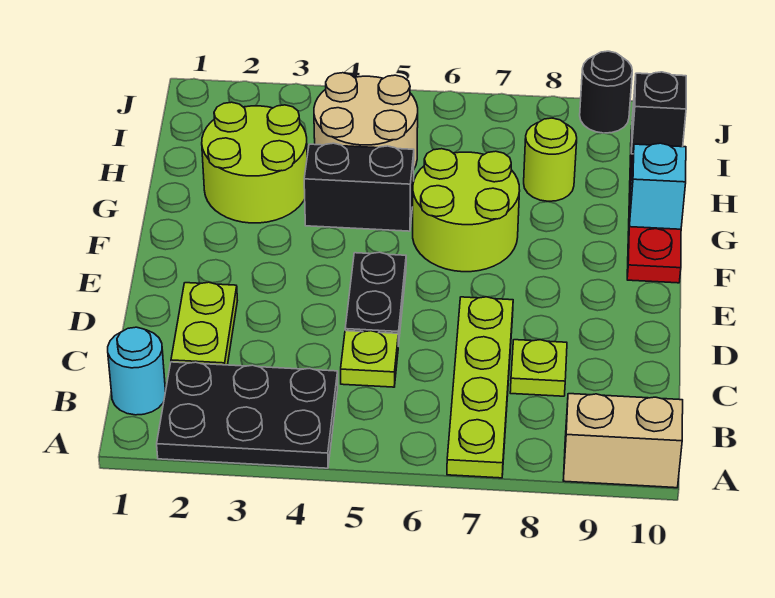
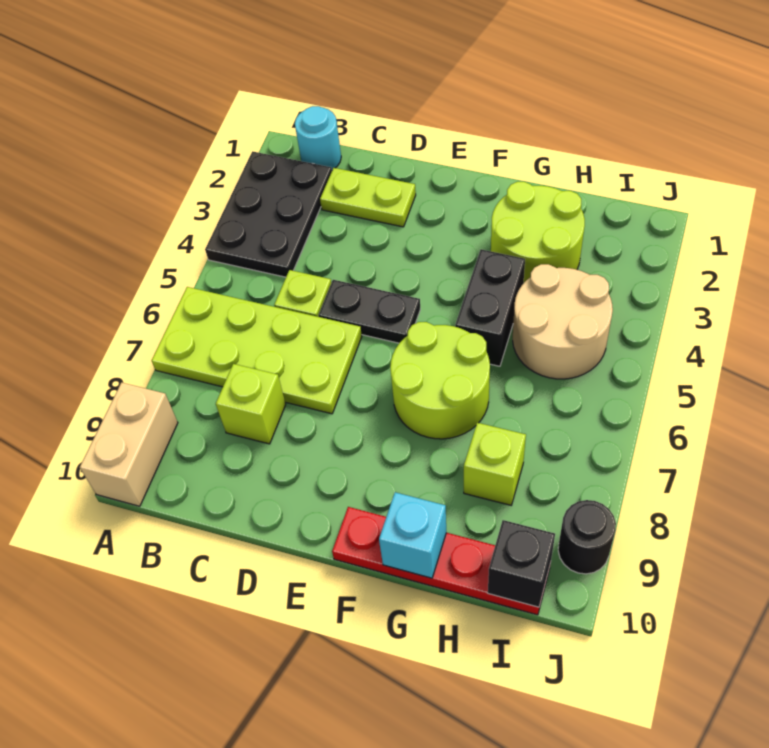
lime 1x4 plate [447,297,513,478] -> lime 2x4 plate [152,287,362,414]
lime 1x1 plate [510,340,567,396] -> lime 1x1 brick [216,364,286,444]
lime 1x1 round brick [524,118,577,201] -> lime 1x1 brick [464,423,526,505]

